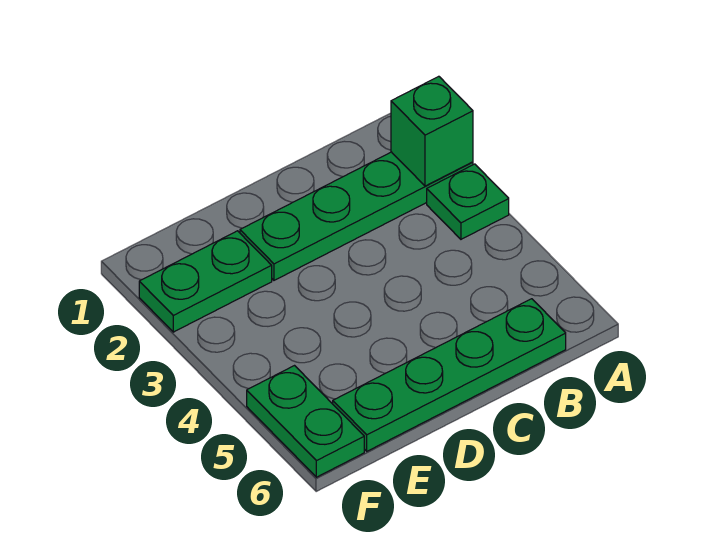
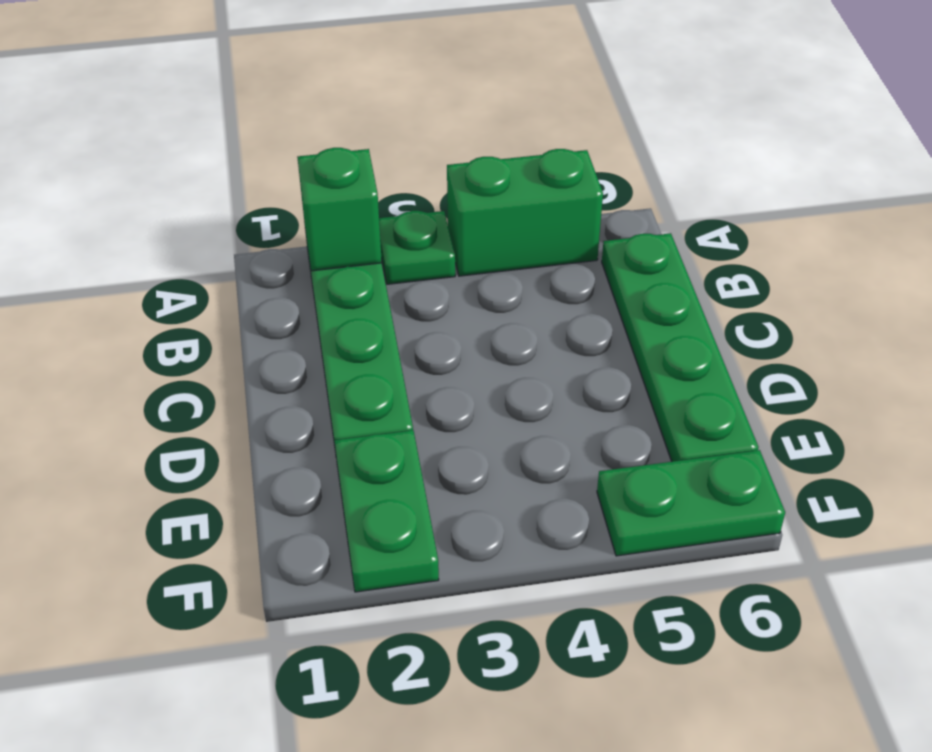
none -> green 1x2 brick [447,149,603,276]

